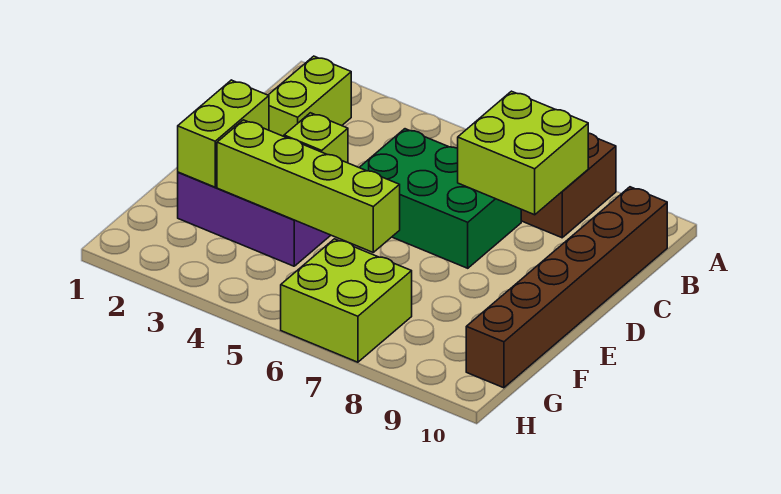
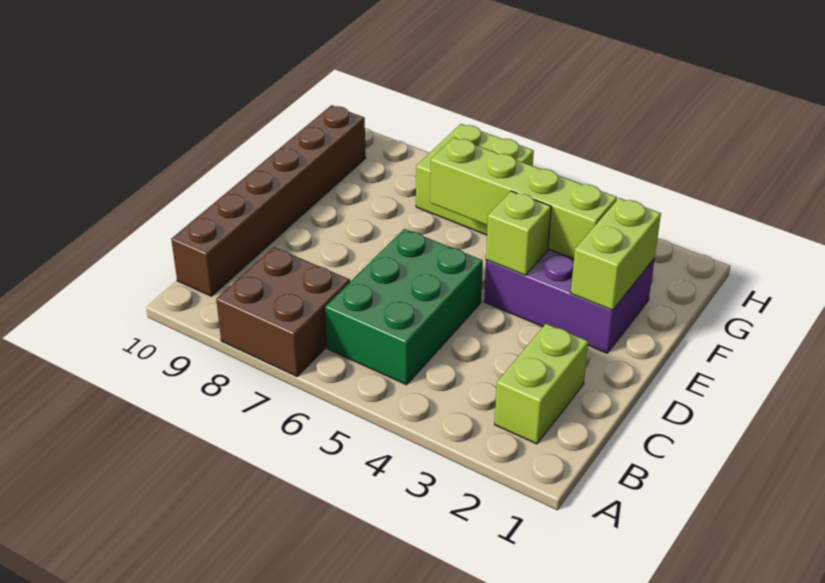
lime 2x2 brick [458,91,588,215] -> none
green 2x3 brick [359,129,521,268] -> green 2x3 brick turned to [325,229,483,385]

